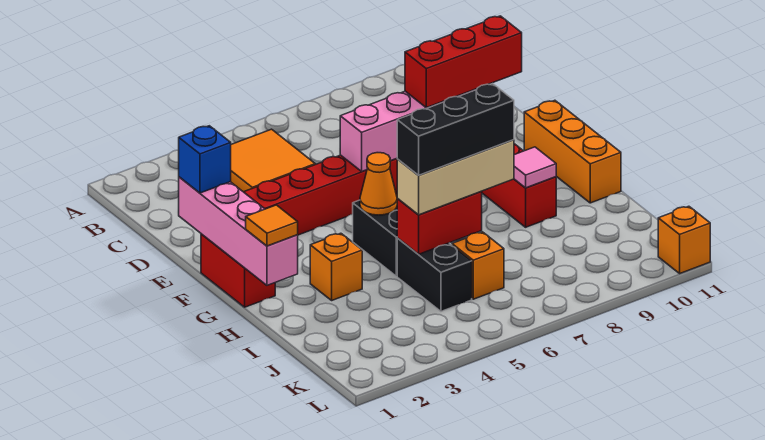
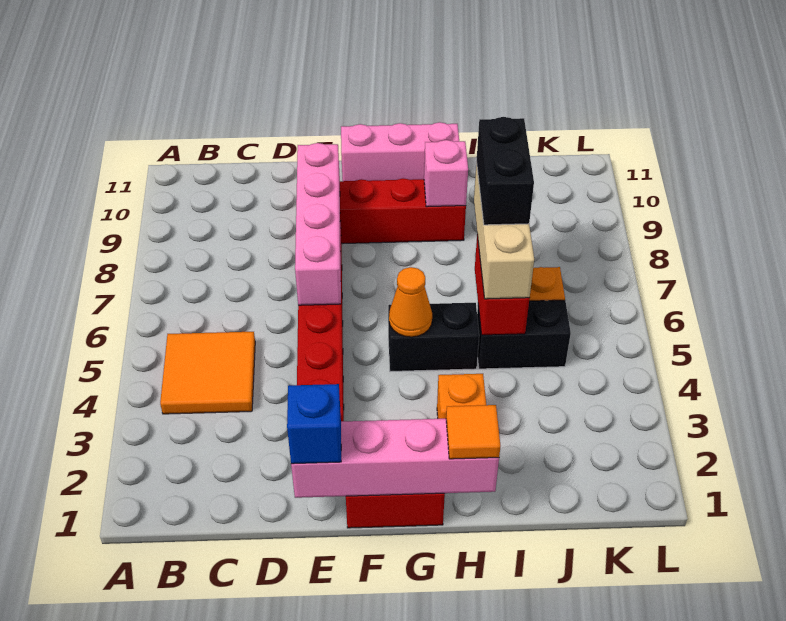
red 1x3 brick [405,16,522,108] -> none
orange 1x3 brick [524,100,621,203] -> pink 1x3 brick [341,122,459,181]
pink 1x1 tile [514,147,556,188] -> pink 1x1 brick [424,140,468,207]
black 1x3 brick [397,84,514,175] -> black 1x2 brick [477,117,534,225]
orange 1x1 brick [658,206,710,273] -> none

